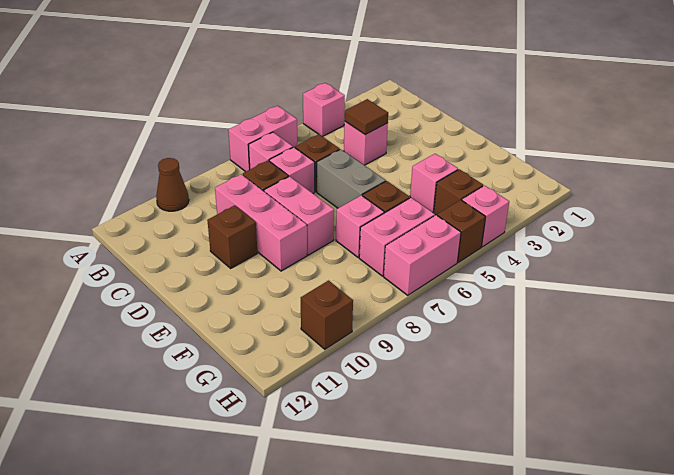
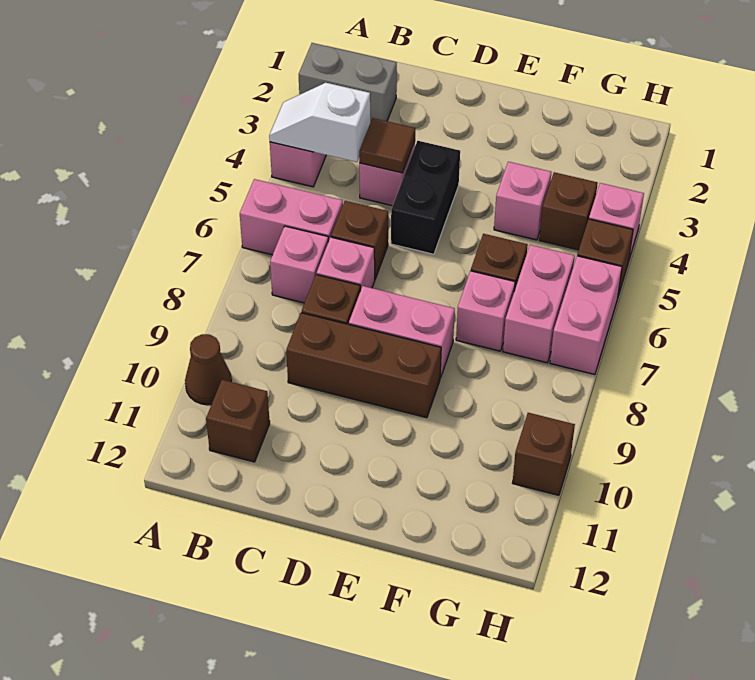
none -> white 1x2 slope [269,83,370,162]
pink 1x2 brick [228,106,297,172] -> pink 1x2 brick turned to [240,179,343,255]
pink 1x3 brick [215,174,307,271] -> brown 1x3 brick [286,313,441,418]
none -> black 1x2 brick [391,141,460,254]
grey 1x2 brick [317,149,386,208] -> grey 1x2 brick moved to [299,43,397,122]
brown 1x1 brick [207,205,257,268] -> brown 1x1 brick moved to [206,380,270,462]

